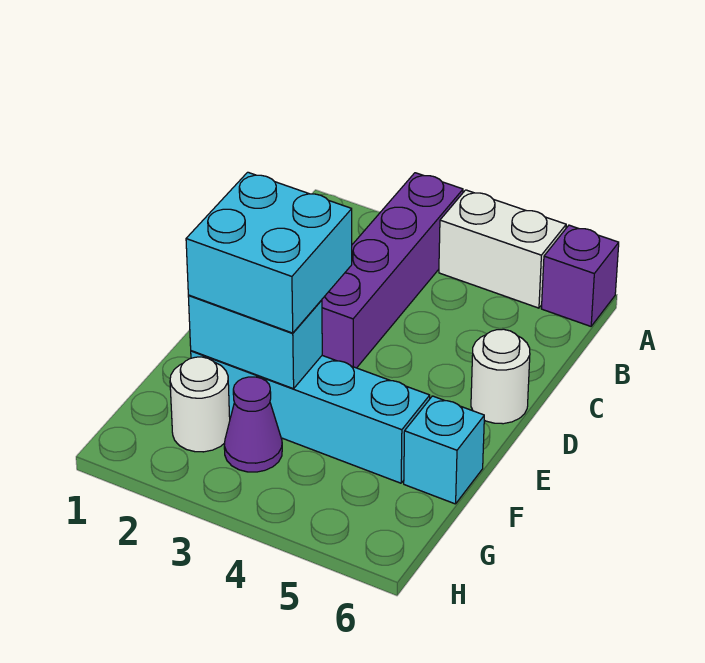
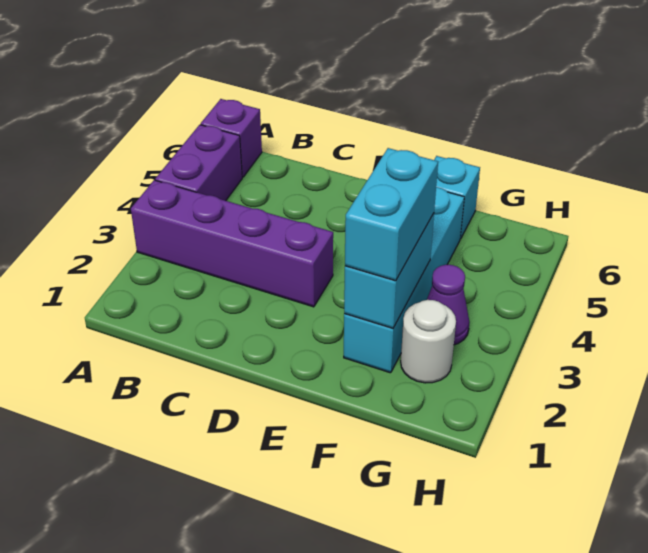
white 1x2 brick [439,190,566,308] -> purple 1x2 brick [155,125,242,201]
white 1x1 round brick [471,329,530,424] -> none
cyan 2x2 brick [186,172,352,333] -> cyan 1x2 brick [345,148,438,281]

